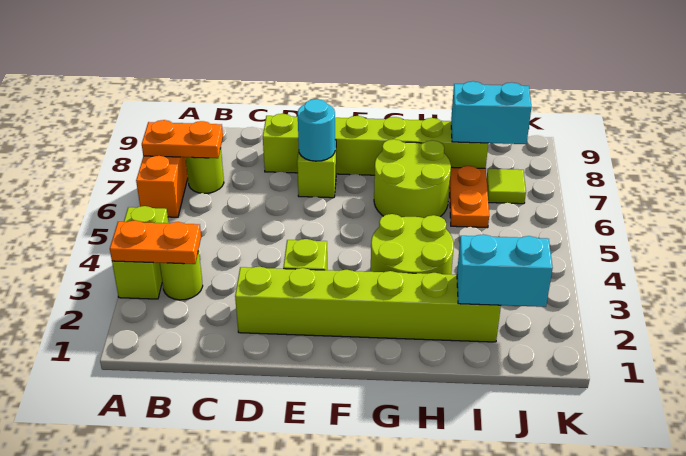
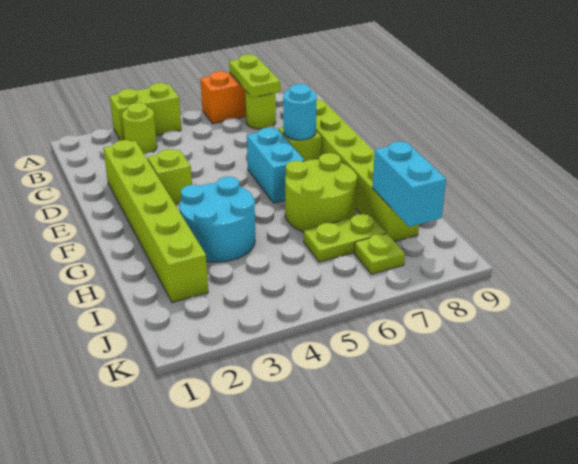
orange 1x2 plate [110,220,201,264] -> none
orange 1x2 plate [142,120,223,158] -> lime 1x2 plate [229,54,280,98]
lime 2x2 round brick [371,214,454,274] -> cyan 2x2 round brick [180,177,255,262]
cyan 1x2 brick [457,235,553,307] -> cyan 1x2 brick moved to [247,128,305,203]
orange 1x2 plate [449,166,489,228] -> lime 1x2 plate [304,214,386,262]
lime 1x1 tile [487,169,526,204] -> lime 1x1 plate [354,234,405,274]

